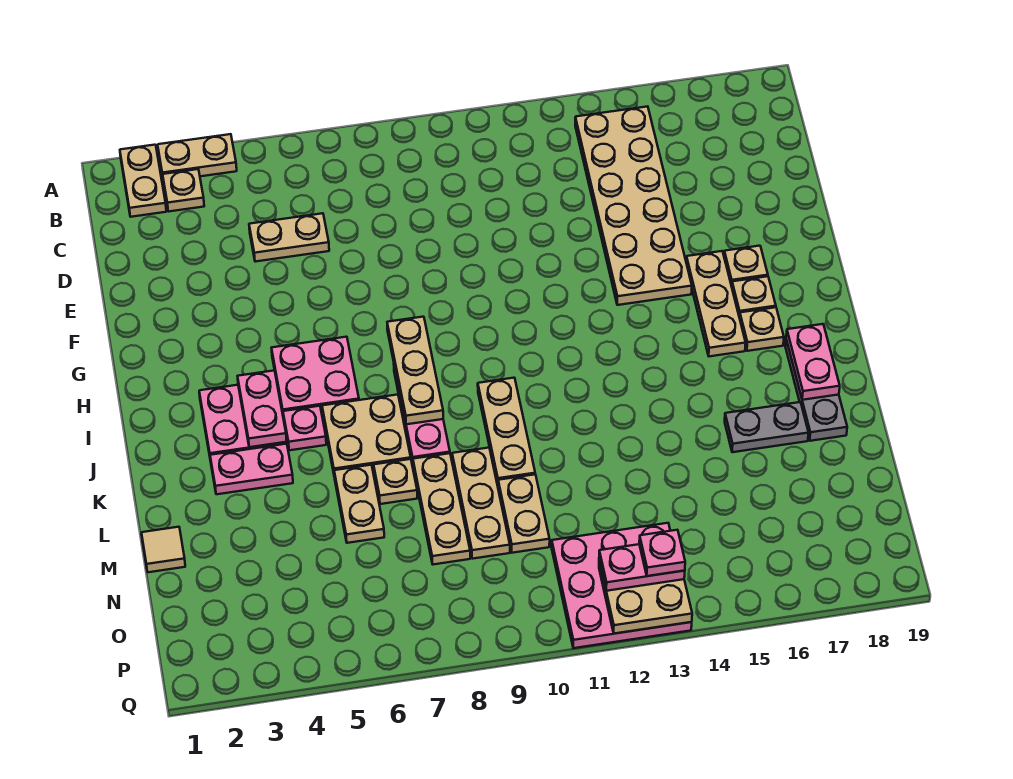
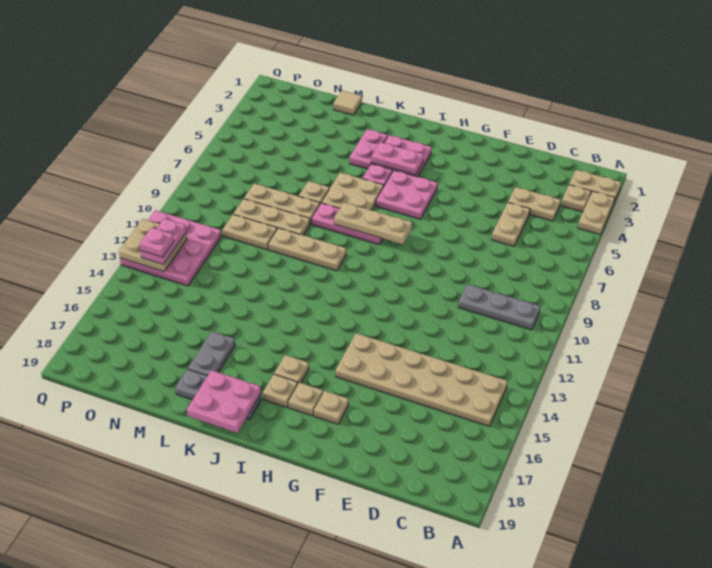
none -> grey 1x3 plate [458,284,540,330]
tan 1x3 plate [686,251,746,356] -> tan 1x1 plate [274,355,309,383]
pink 1x2 plate [786,324,840,400] -> pink 2x2 plate [187,370,261,433]
tan 1x2 plate [334,465,384,543] -> tan 1x2 plate moved to [508,187,561,221]

